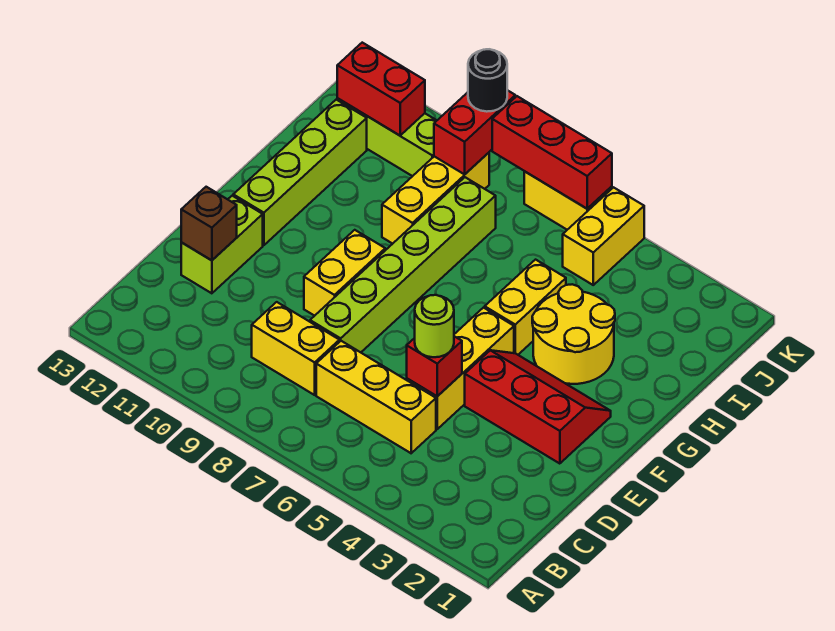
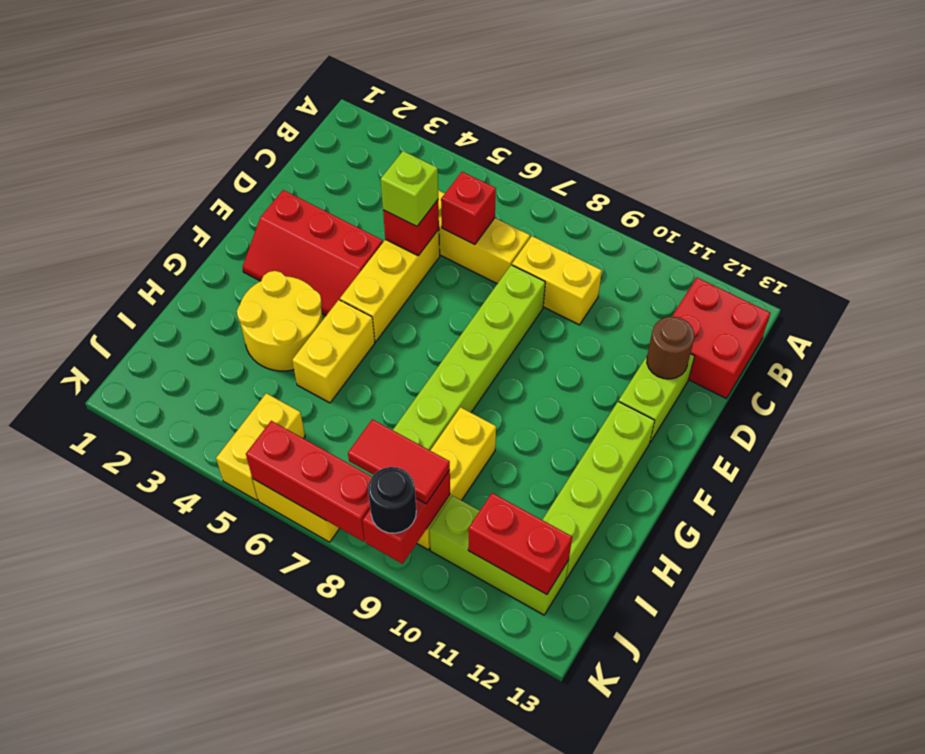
none -> red 2x2 brick [672,278,770,399]
none -> red 1x1 brick [441,172,496,245]
lime 1x1 round brick [415,295,454,357] -> lime 1x1 brick [381,151,438,226]
brown 1x1 brick [181,187,237,260] -> brown 1x1 round brick [647,317,694,379]
yellow 1x2 brick [304,230,385,316] -> none
none -> red 1x2 tile [348,419,450,504]

